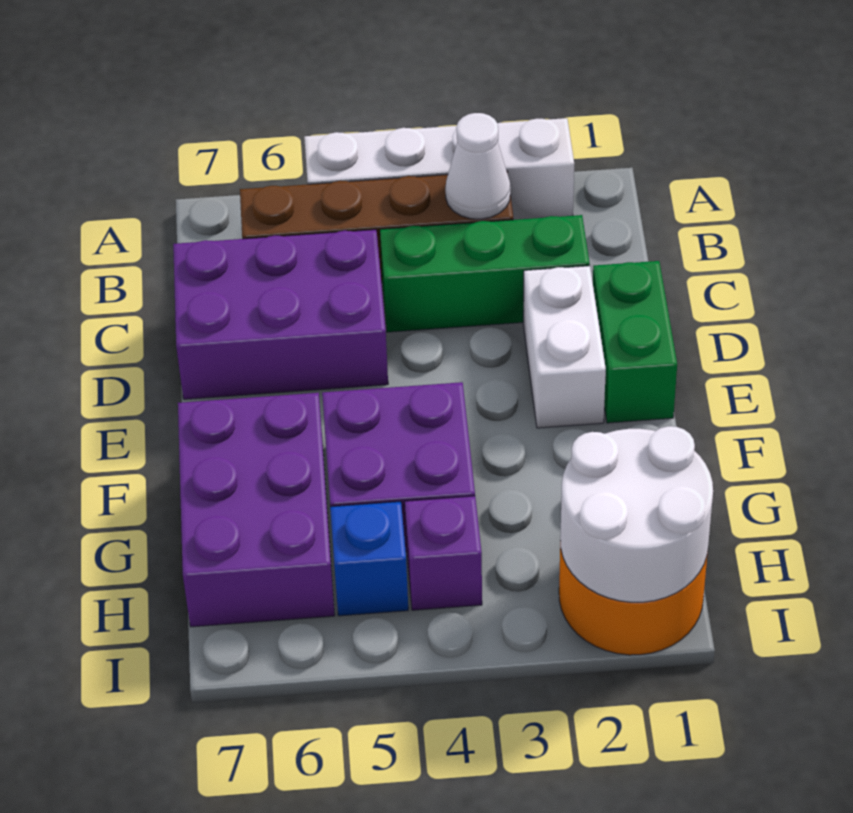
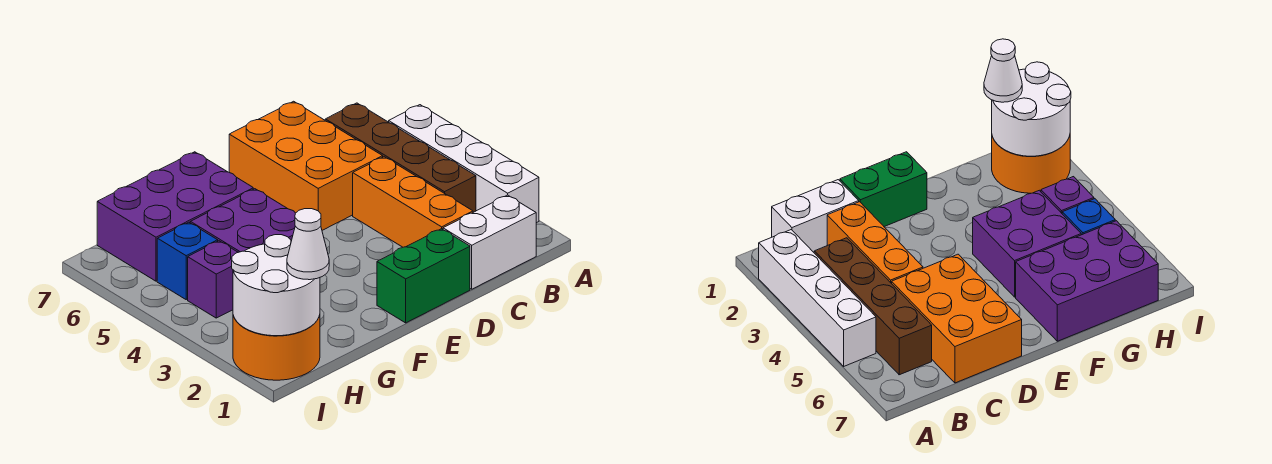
white 1x1 cone [445,113,510,219] -> white 1x1 cone moved to [287,209,329,280]
green 1x3 brick [380,215,590,332] -> orange 1x3 brick [353,157,473,247]
purple 2x3 brick [173,230,388,399] -> orange 2x3 brick [229,101,383,230]
white 1x2 brick [523,266,606,428] -> white 1x2 brick moved to [443,195,536,289]

